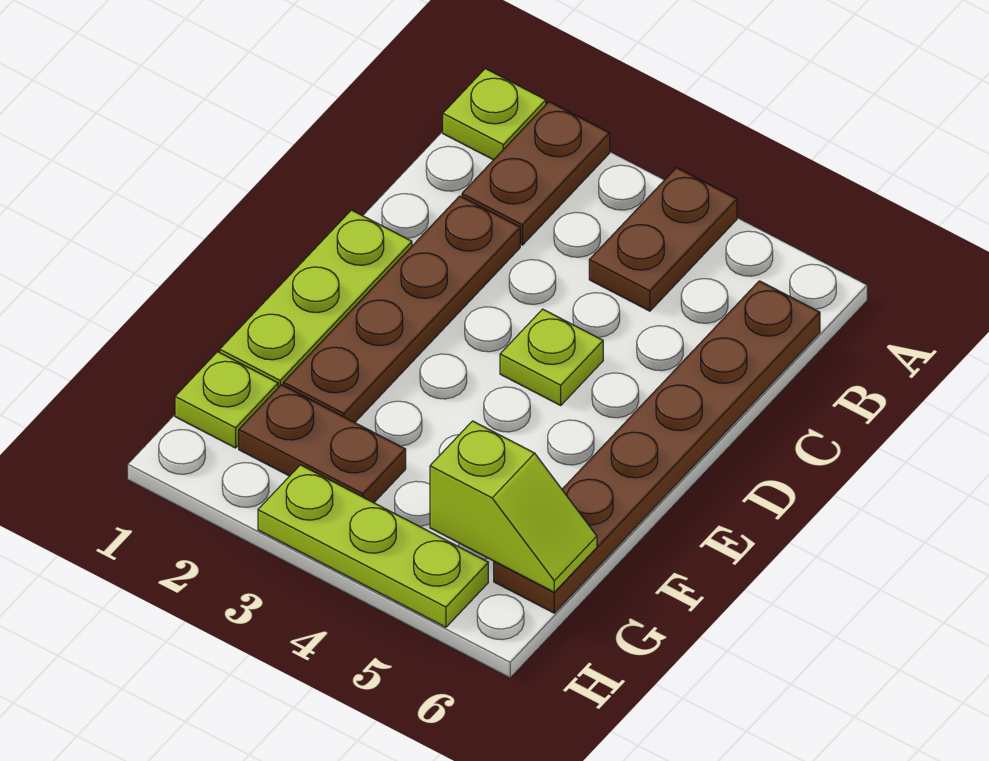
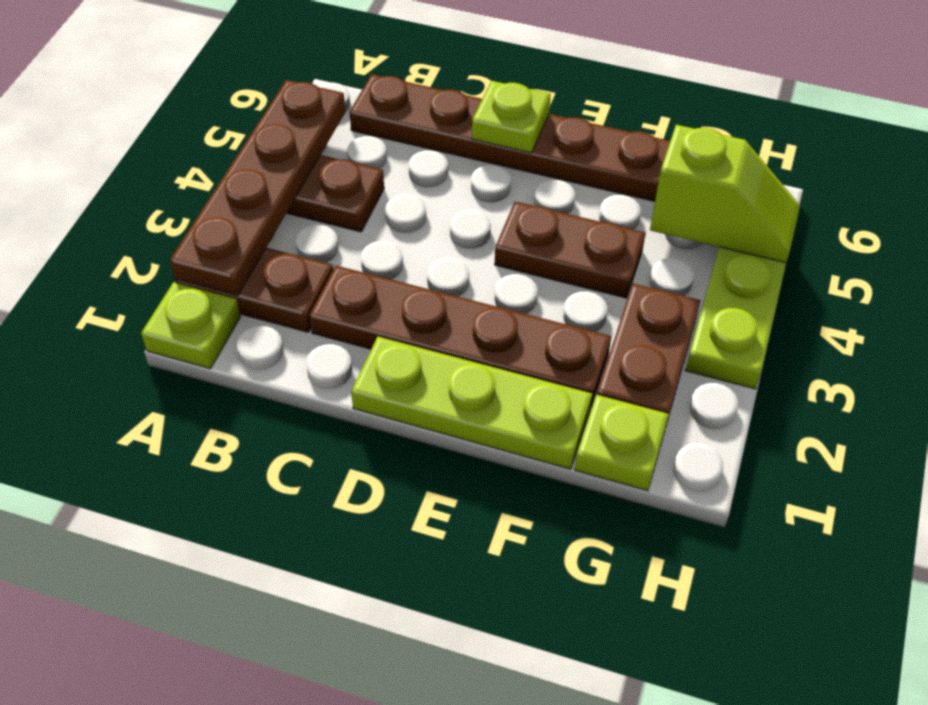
none -> brown 1x4 plate [170,80,345,296]
lime 1x1 plate [500,309,603,405] -> lime 1x1 plate moved to [472,81,551,153]
none -> brown 1x2 plate [495,201,645,298]
lime 1x2 slope [430,421,597,592] -> lime 1x2 slope turned to [650,125,800,263]

